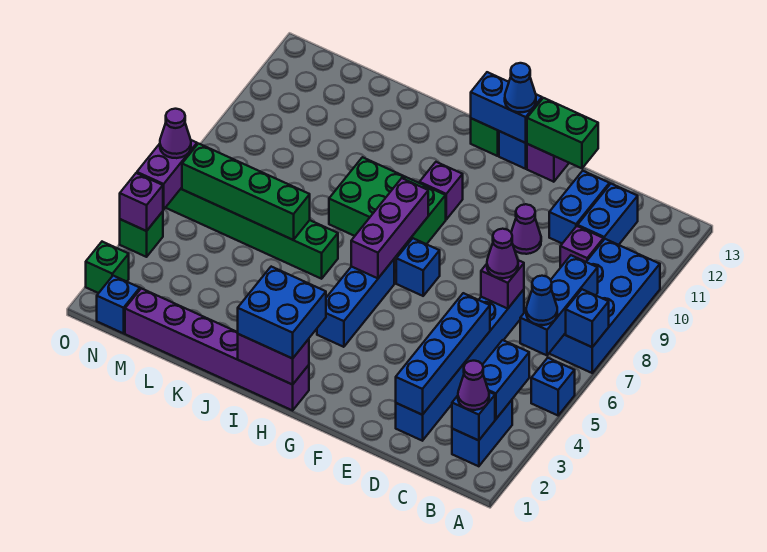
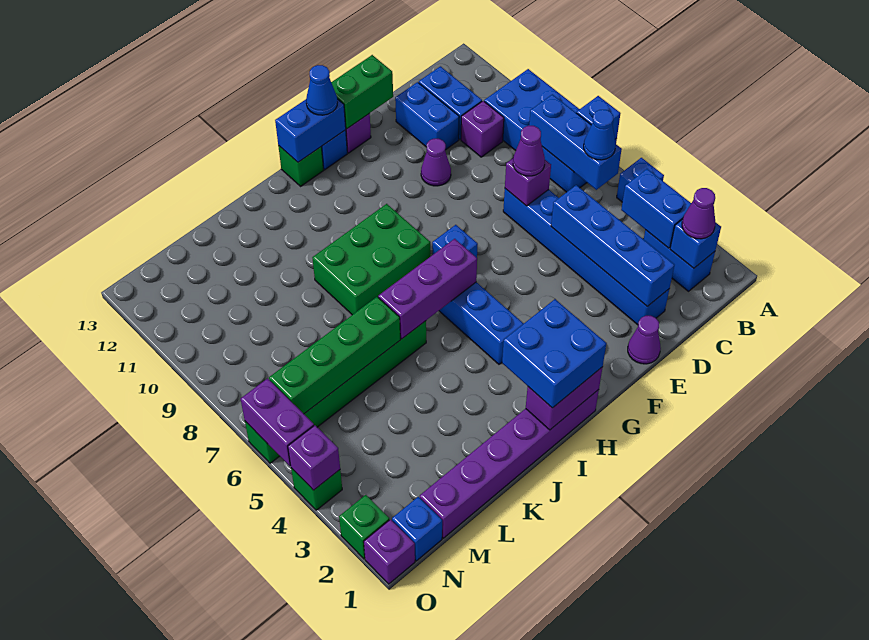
purple 1x3 brick [351,178,428,278] -> purple 1x3 brick turned to [378,239,477,339]
purple 1x1 brick [420,162,463,219] -> purple 1x1 brick moved to [364,520,415,584]
purple 1x1 cone [160,109,191,158] -> purple 1x1 cone moved to [628,316,661,364]

